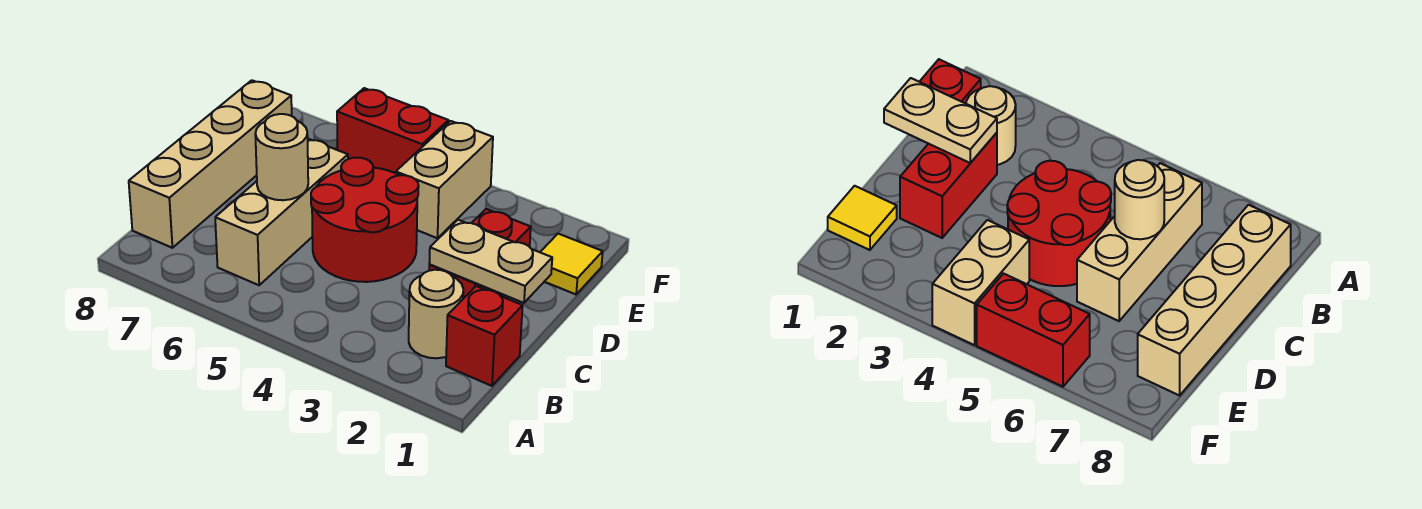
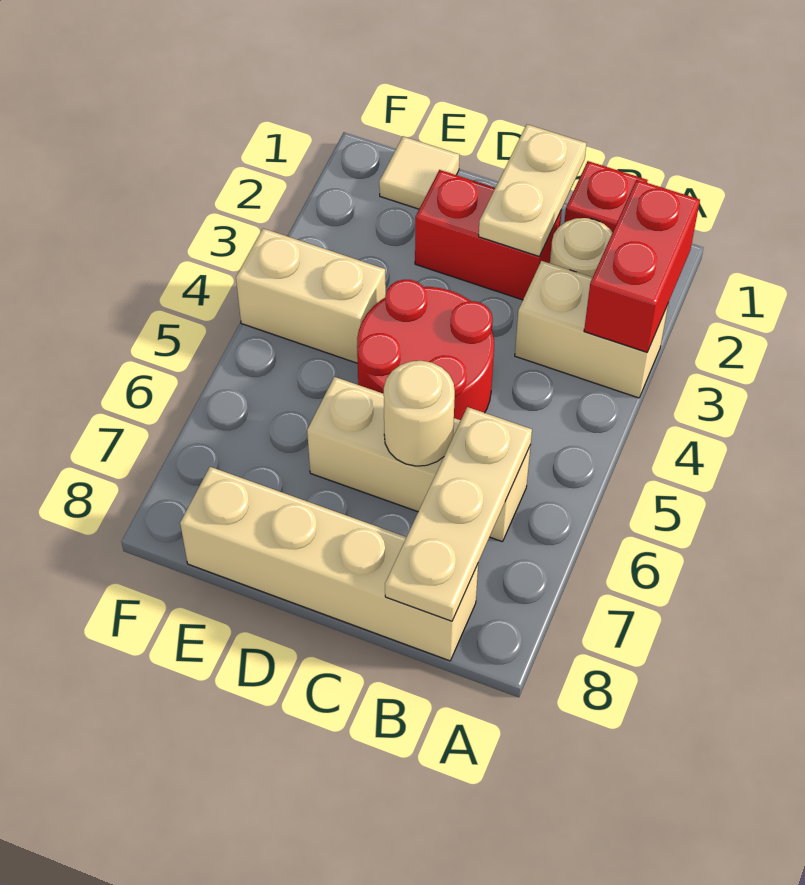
none -> tan 1x2 brick [515,261,668,398]
none -> tan 1x3 plate [385,407,532,621]
yellow 1x1 tile [540,234,603,294] -> tan 1x1 tile [379,136,459,209]
red 1x2 brick [337,88,449,173] -> red 1x2 brick moved to [584,180,700,352]

